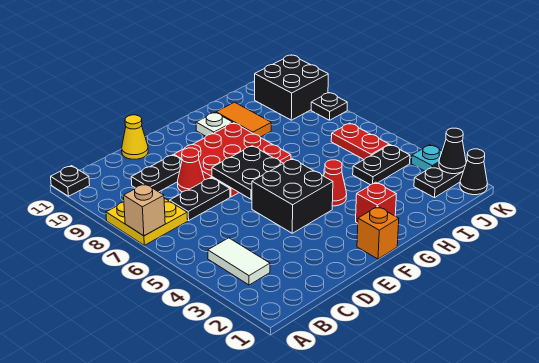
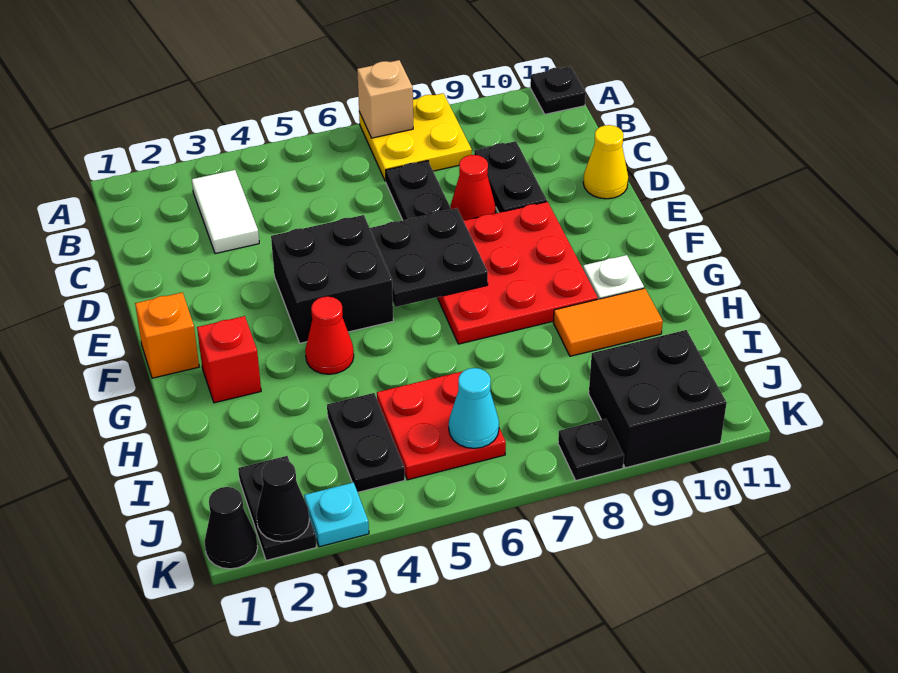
white 1x2 tile [208,238,270,285] -> white 1x2 tile turned to [192,170,259,254]
red 1x2 plate [331,123,389,159] -> red 2x2 plate [377,371,506,480]
none -> cyan 1x1 cone [449,368,499,448]

